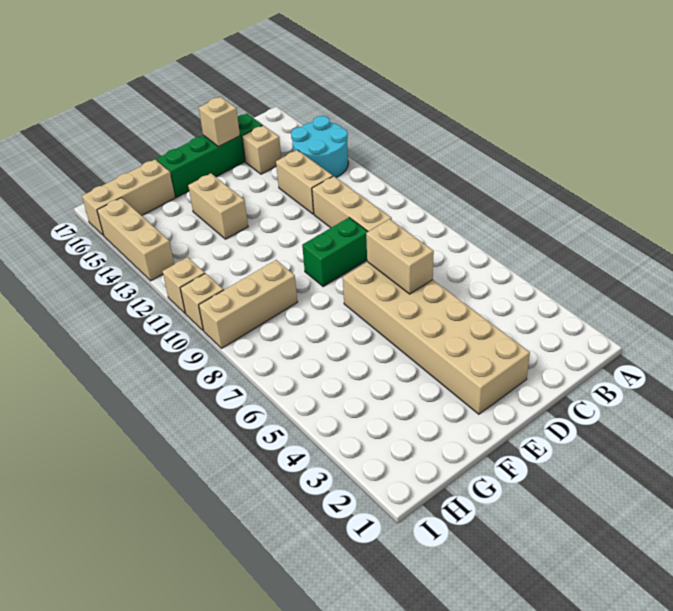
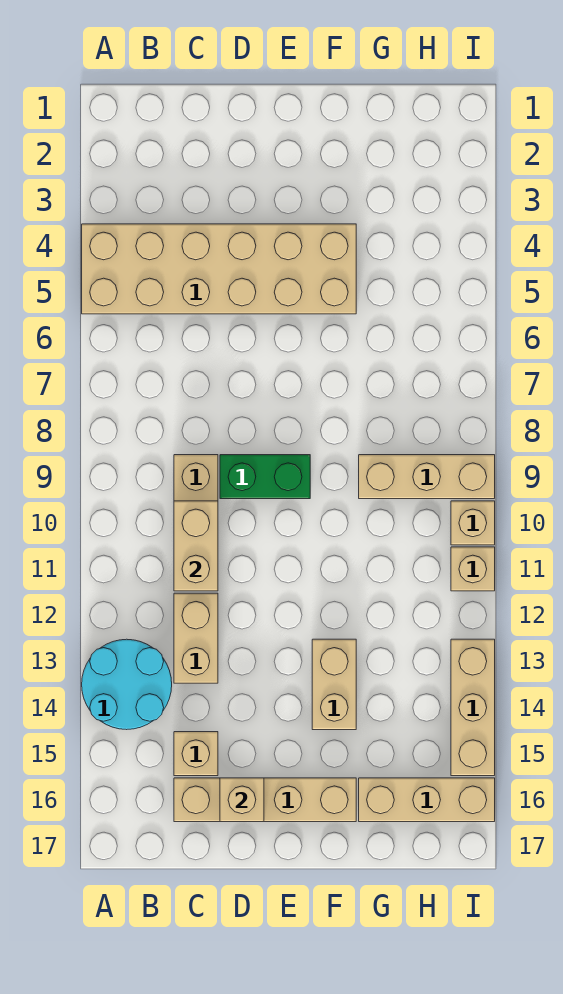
green 1x4 brick [156,114,262,197] -> tan 1x4 brick [174,778,356,822]
tan 2x6 brick [343,262,530,414] -> tan 2x6 brick turned to [82,224,356,314]
tan 1x2 brick [366,219,434,294] -> tan 1x2 brick moved to [174,501,218,591]

